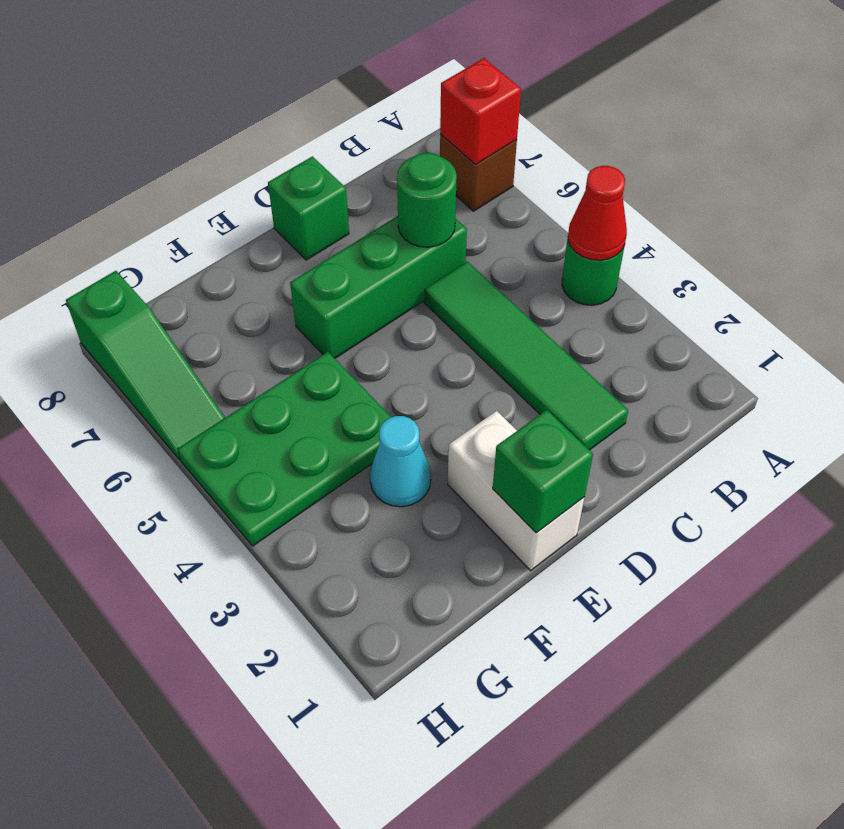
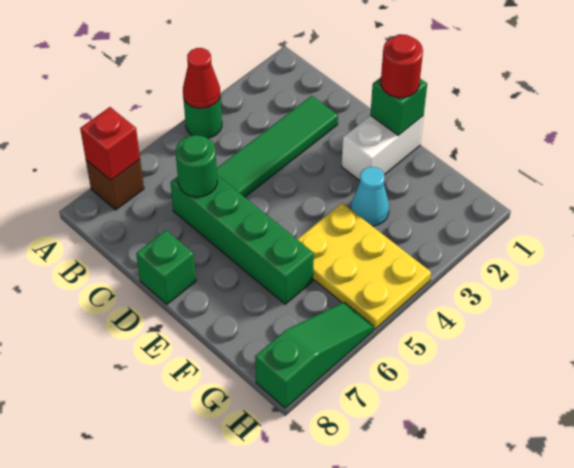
green 1x3 brick [290,216,467,358] -> green 1x4 brick [170,175,314,304]
none -> red 1x1 round brick [381,35,423,98]
green 2x3 plate [178,352,391,546] -> yellow 2x3 plate [297,203,431,329]

